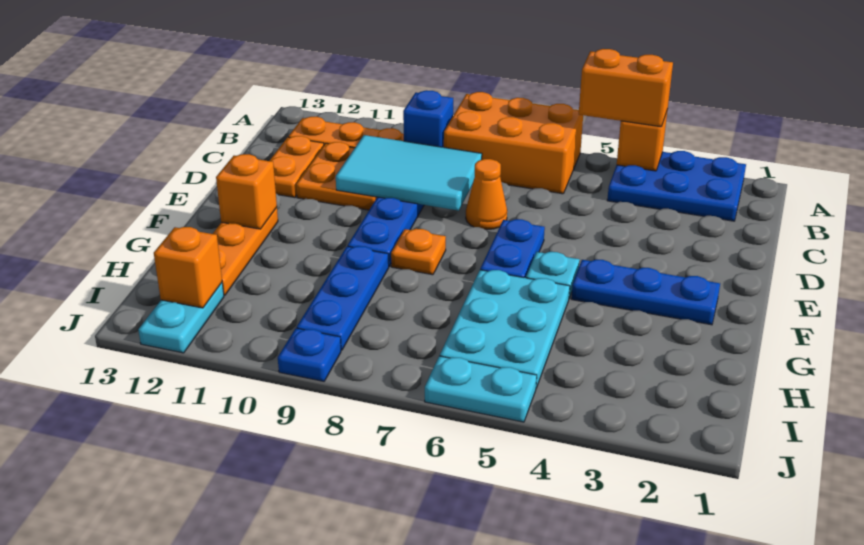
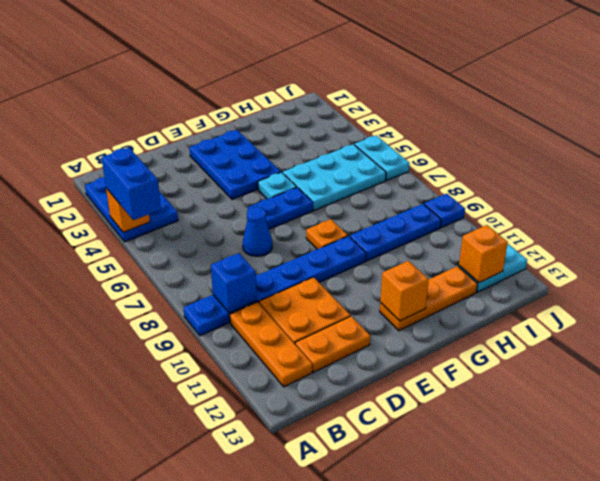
orange 1x2 brick [579,49,673,127] -> blue 1x2 brick [101,148,161,220]
orange 2x3 brick [444,92,583,194] -> none
cyan 2x3 tile [336,135,482,211] -> none
orange 1x1 cone [466,159,507,230] -> blue 1x1 cone [243,207,272,256]
blue 1x3 plate [571,260,720,325] -> blue 2x3 plate [189,130,281,199]

